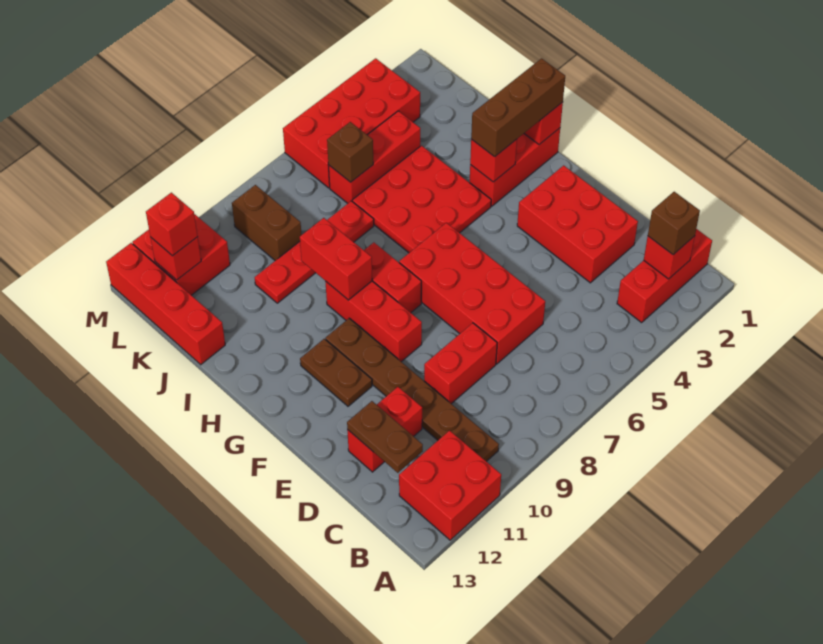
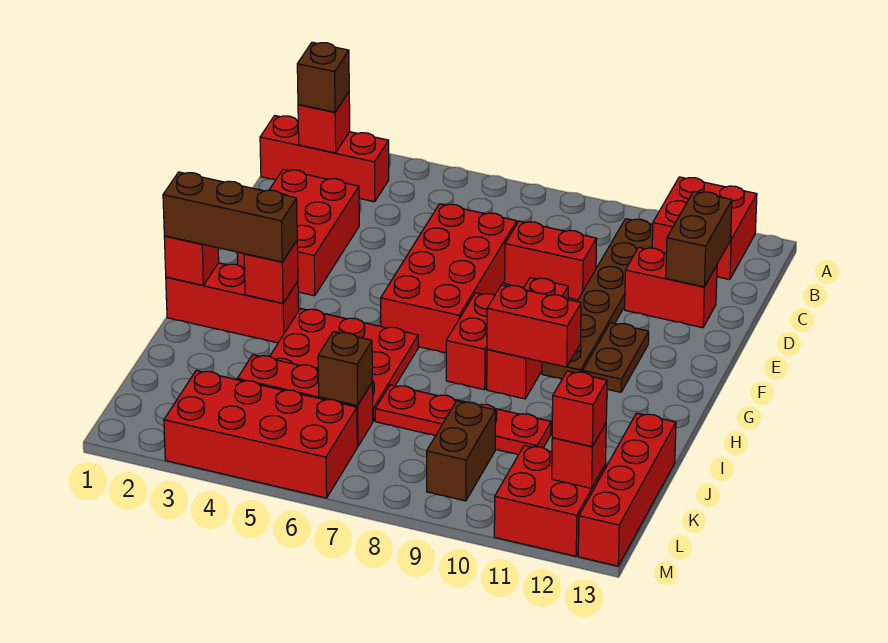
brown 1x2 plate [347,401,423,473] -> brown 1x2 brick [666,192,732,287]
red 1x2 brick [300,218,372,300] -> red 1x2 brick turned to [487,285,581,367]

